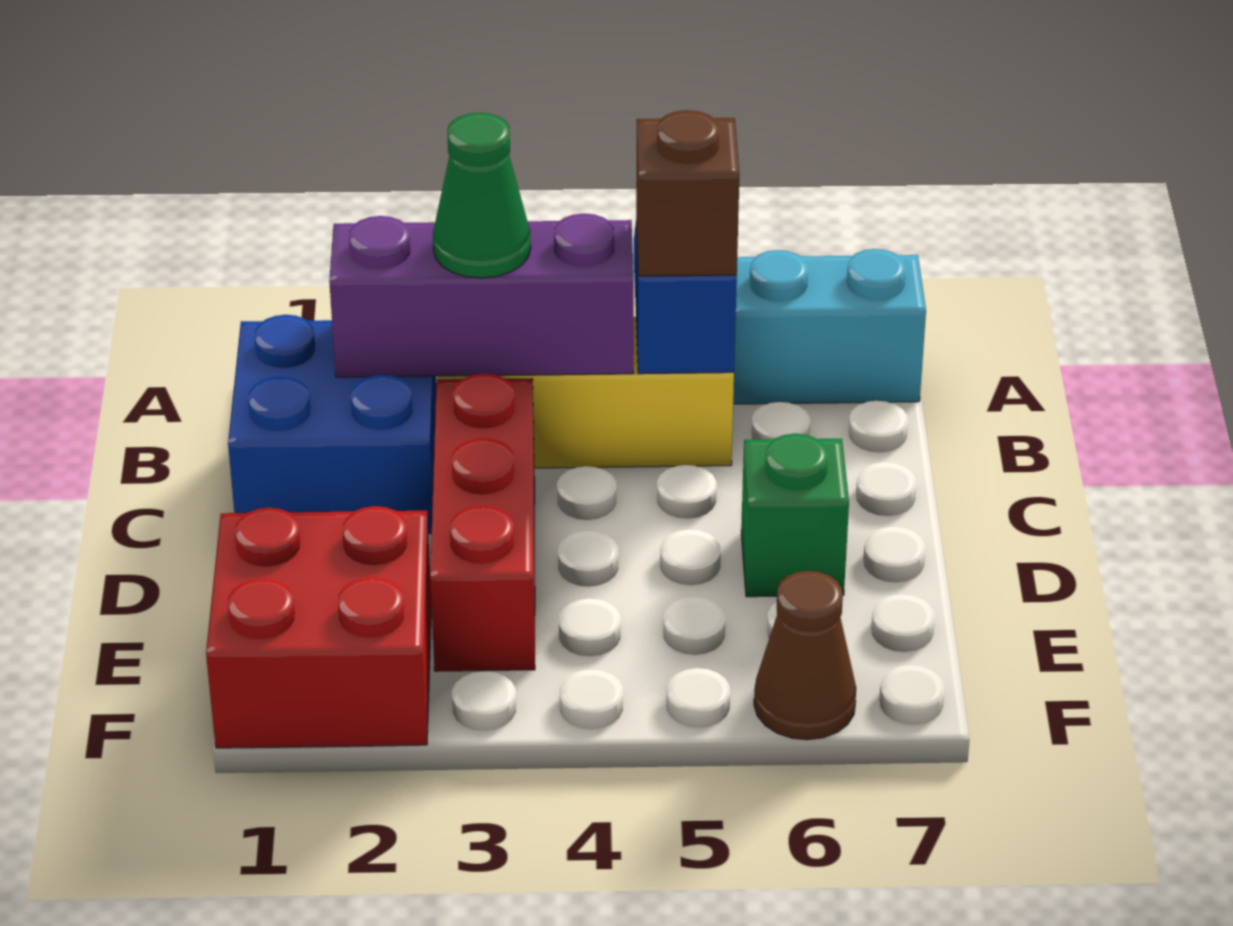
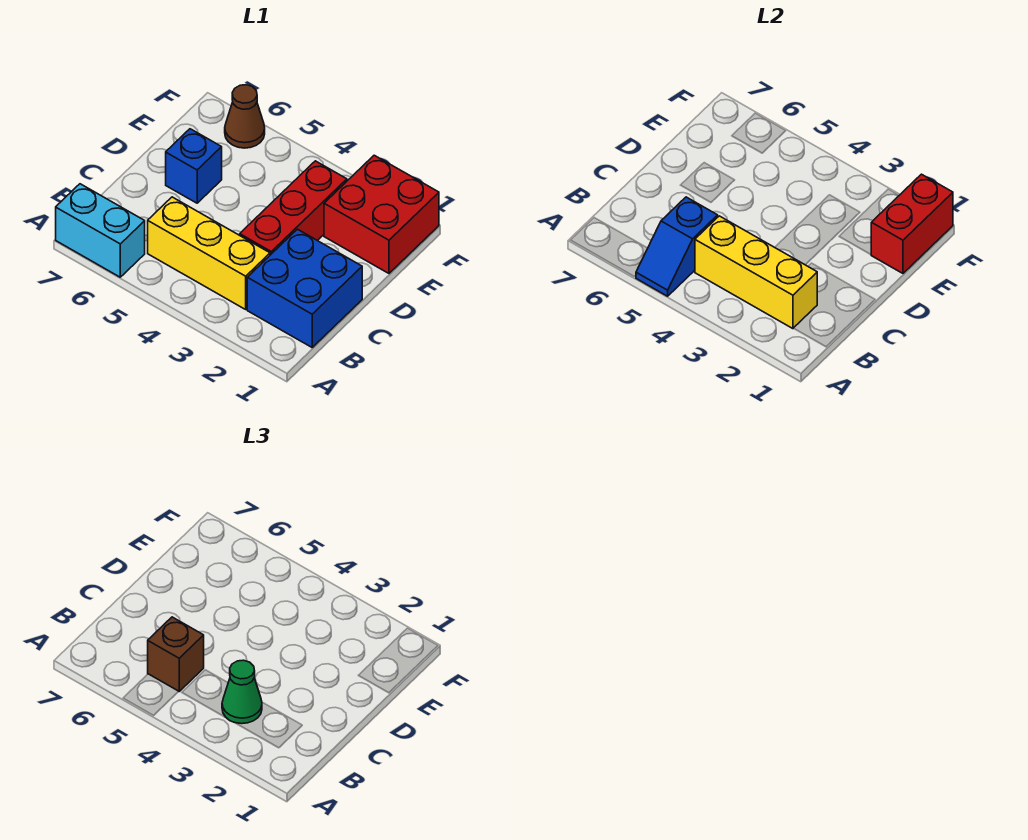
purple 1x3 brick [329,214,634,377] -> yellow 1x3 brick [695,216,817,329]
green 1x1 brick [741,434,849,597] -> blue 1x1 brick [166,129,222,203]
none -> red 1x2 brick [871,174,953,273]

